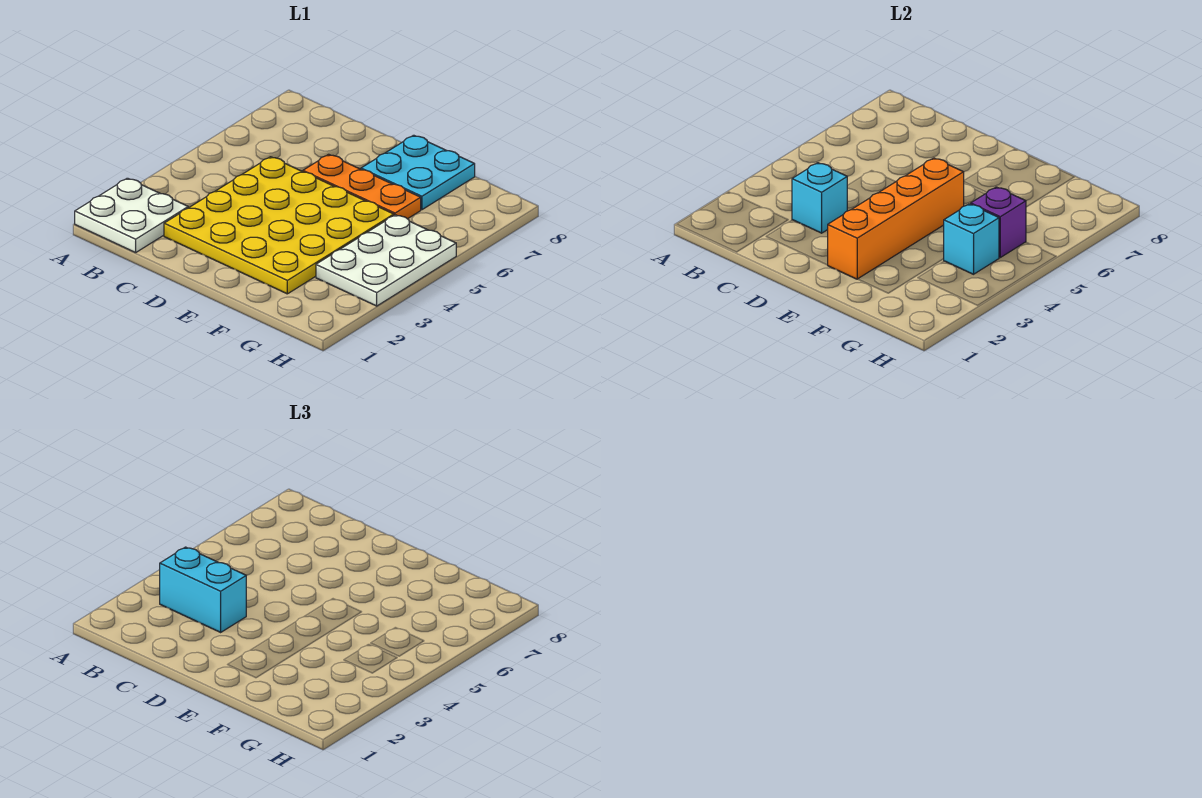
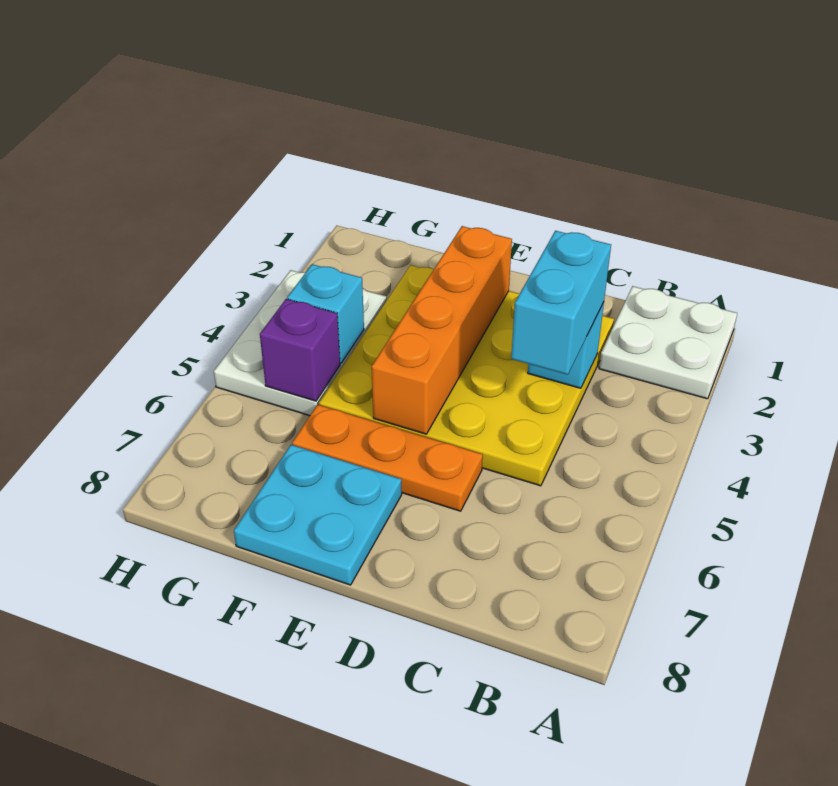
cyan 1x2 brick [160,547,246,632] -> cyan 1x2 brick turned to [511,231,611,375]

